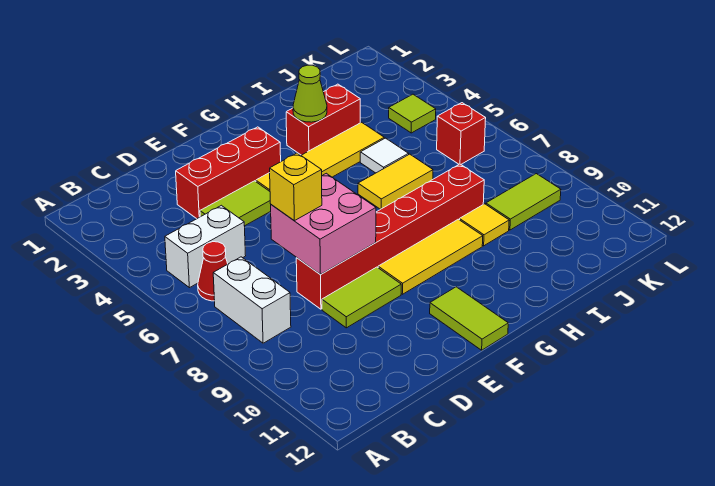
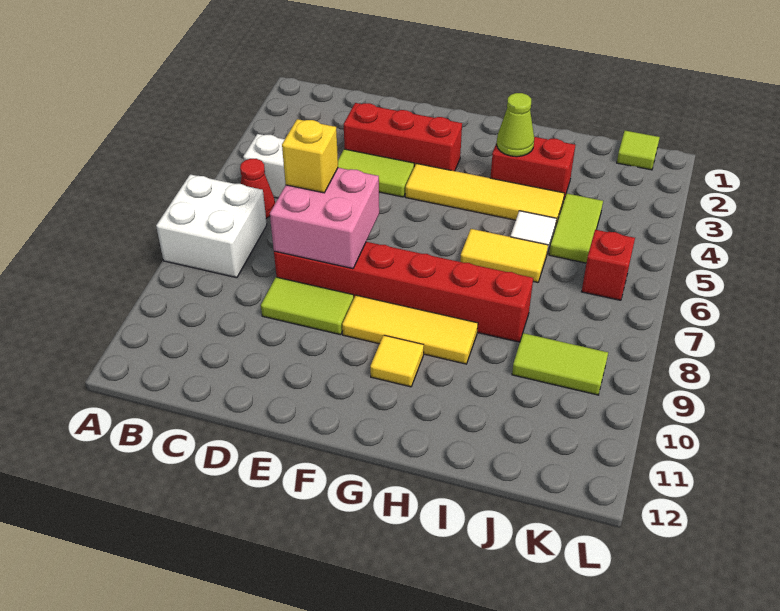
white 1x2 brick [213,257,291,343] -> white 2x2 brick [156,174,267,278]
lime 1x2 tile [430,287,508,350] -> lime 1x2 tile moved to [549,193,603,263]
yellow 1x1 tile [460,204,509,246] -> yellow 1x1 tile moved to [370,335,424,387]
lime 1x1 tile [389,94,436,133] -> lime 1x1 tile moved to [617,131,660,170]

